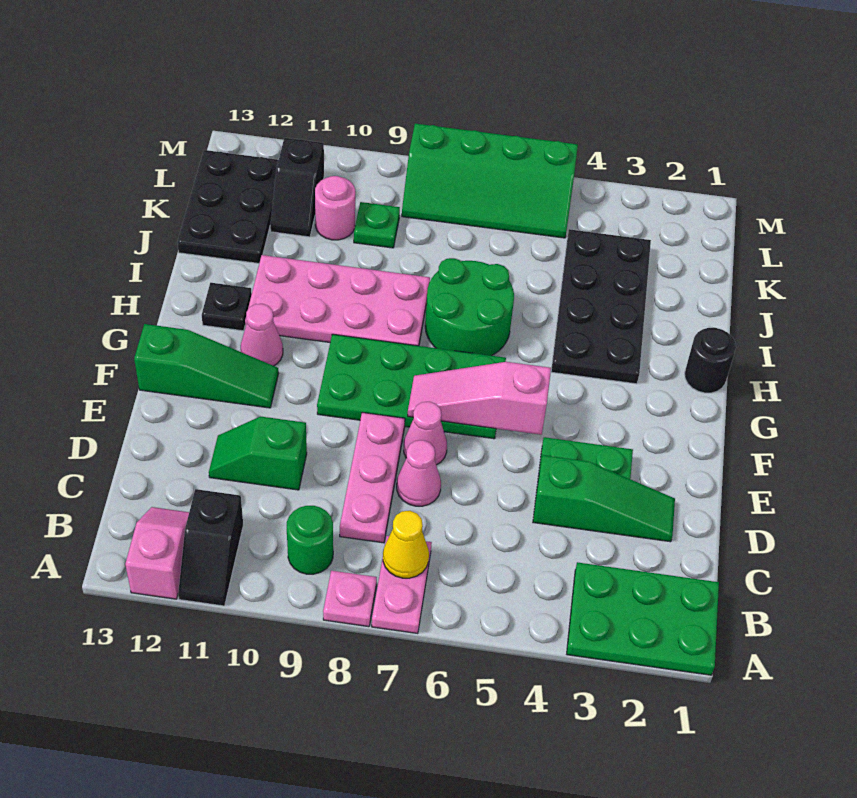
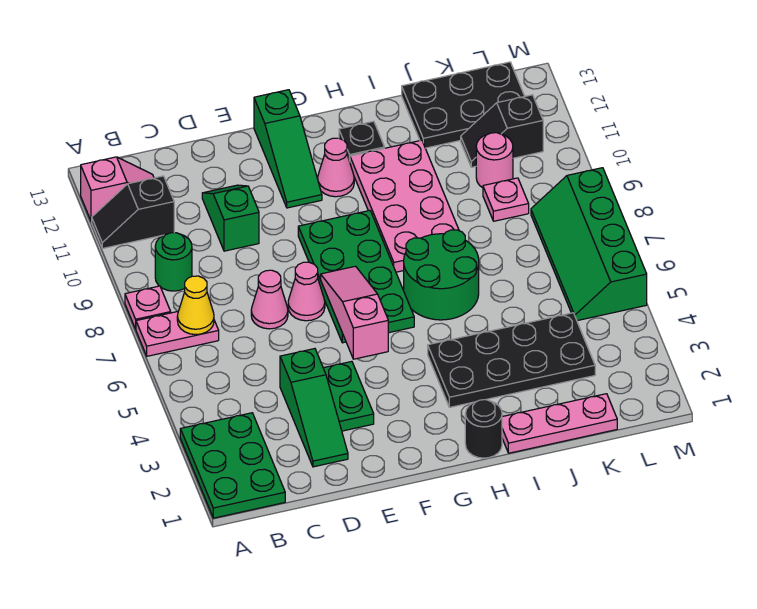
pink 1x3 plate [340,412,405,543] -> pink 1x3 plate moved to [502,394,617,453]
green 1x1 plate [354,202,400,248] -> pink 1x1 plate [483,178,529,221]

